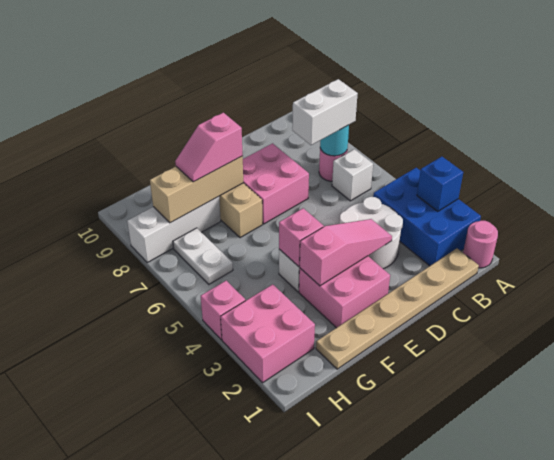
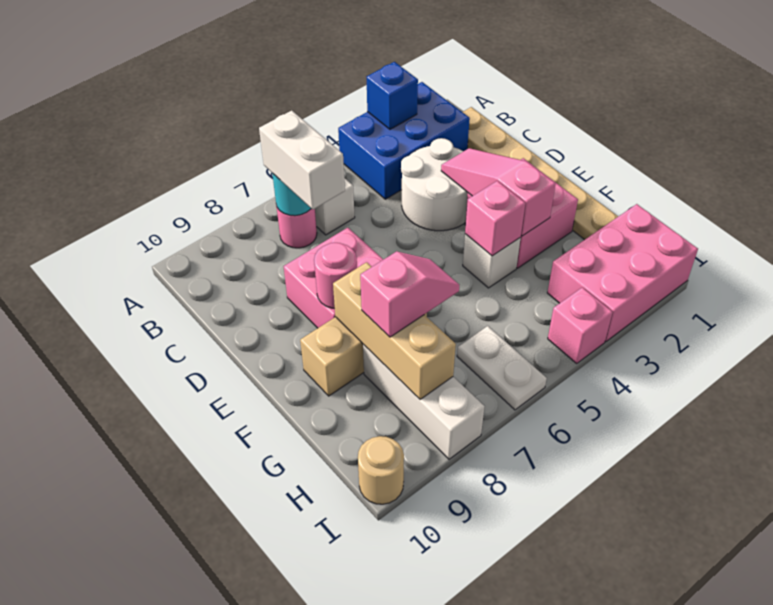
pink 1x1 round brick [463,221,498,268] -> pink 1x1 round brick moved to [314,243,357,308]
pink 1x2 slope [175,113,243,182] -> pink 1x2 slope turned to [360,251,459,337]
pink 2x2 brick [221,284,315,383] -> pink 2x3 brick [547,204,698,341]
white 1x2 plate [173,228,233,284] -> white 1x2 plate turned to [457,326,547,410]
none -> tan 1x1 round brick [358,436,404,504]

